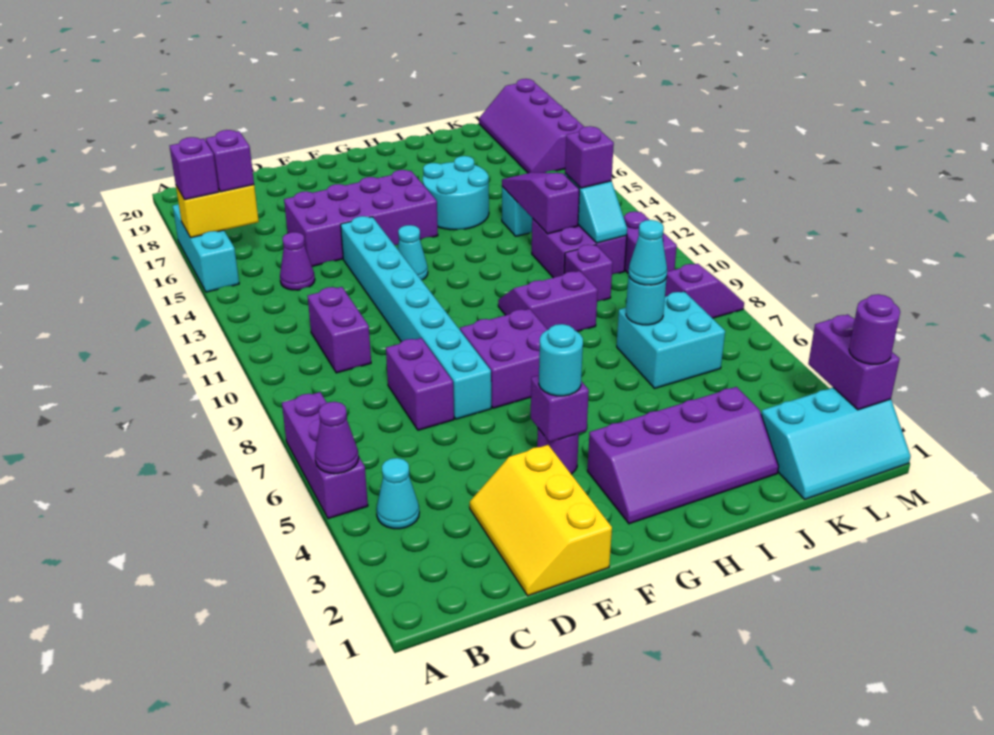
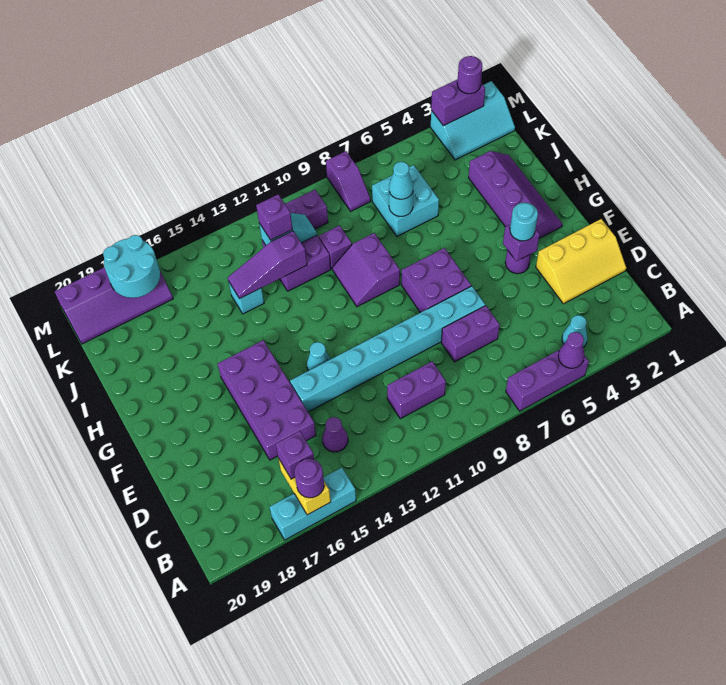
purple 1x1 brick [170,137,219,200] -> purple 1x1 round brick [295,459,324,498]
cyan 2x2 round brick [423,156,489,230] -> cyan 2x2 round brick moved to [103,235,160,298]
cyan 2x3 slope [761,388,911,499] -> cyan 2x3 slope turned to [431,81,515,160]
purple 1x2 slope [665,264,744,318] -> purple 1x2 slope turned to [326,151,371,211]

